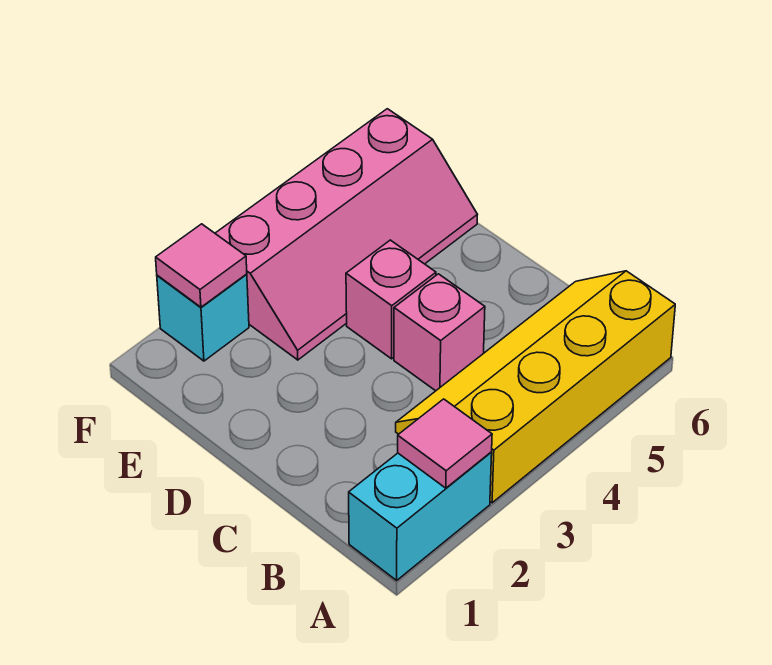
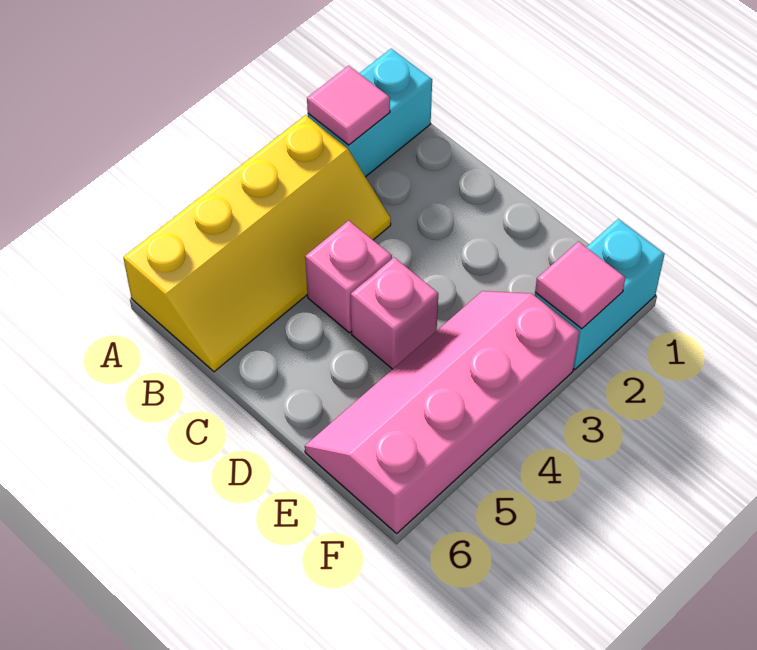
cyan 1x1 brick [157,274,249,361] -> cyan 1x2 brick [535,219,665,370]

